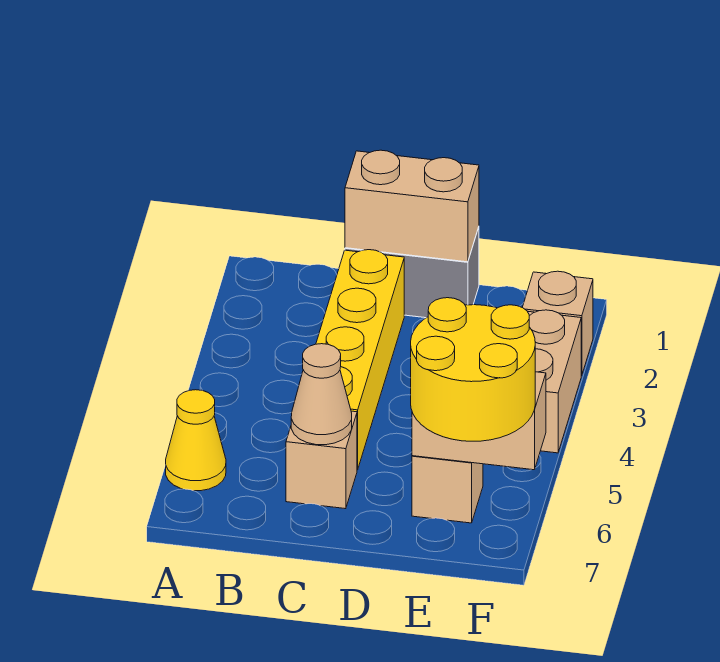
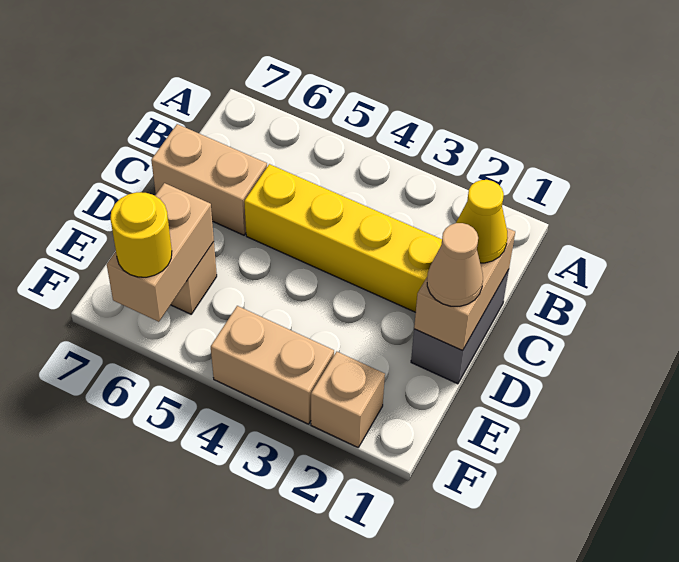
yellow 1x1 cone [166,390,226,491] -> yellow 1x1 cone moved to [456,180,507,263]
tan 1x1 brick [286,411,357,509] -> tan 1x2 brick [151,124,267,235]
tan 1x1 cone [291,344,352,445] -> tan 1x1 cone moved to [427,223,483,306]
yellow 2x2 round brick [411,298,535,441] -> yellow 1x1 round brick [110,192,172,277]

